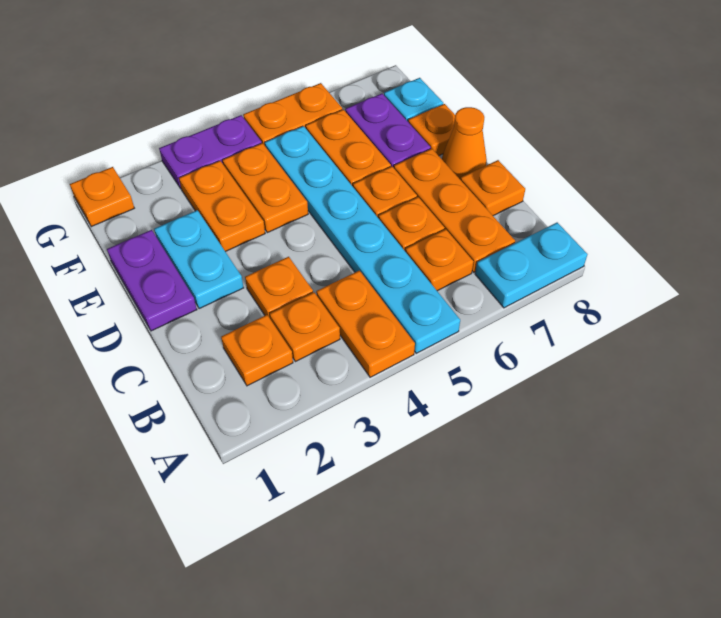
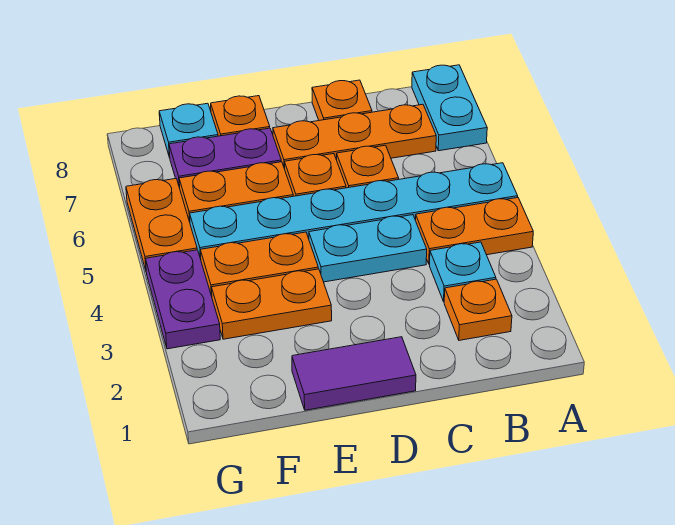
orange 1x1 plate [270,292,340,362] -> cyan 1x1 plate [430,242,496,302]
orange 1x1 plate [405,229,473,291] -> none
orange 1x1 plate [245,257,313,318] -> none
purple 1x2 plate [107,230,197,331] -> purple 1x2 tile [292,337,416,410]
cyan 1x2 plate [154,210,244,309] -> cyan 1x2 plate moved to [309,215,427,282]
orange 1x1 cone [442,107,487,179] -> none
orange 1x1 plate [70,167,134,227] -> none

